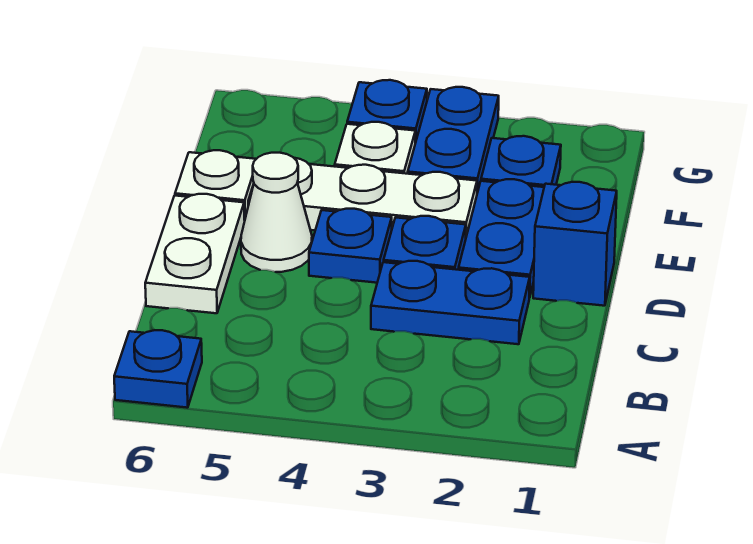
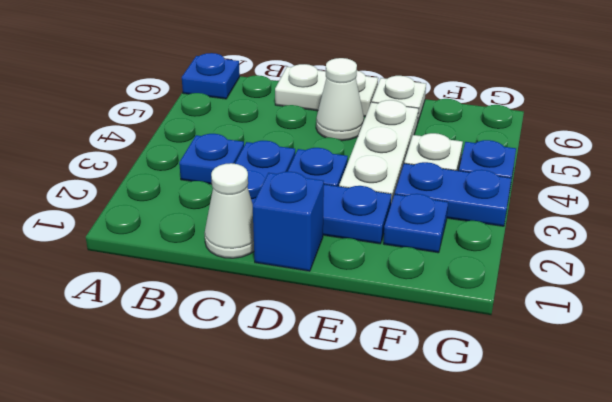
none -> white 1x1 cone [205,163,254,258]
blue 1x1 plate [309,209,392,283] -> blue 1x1 plate moved to [179,134,244,184]

